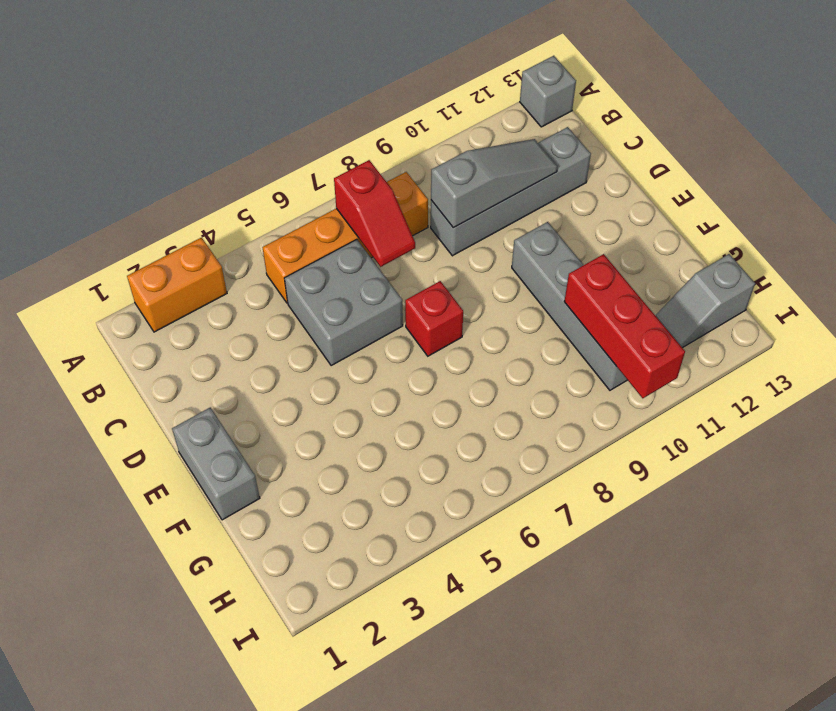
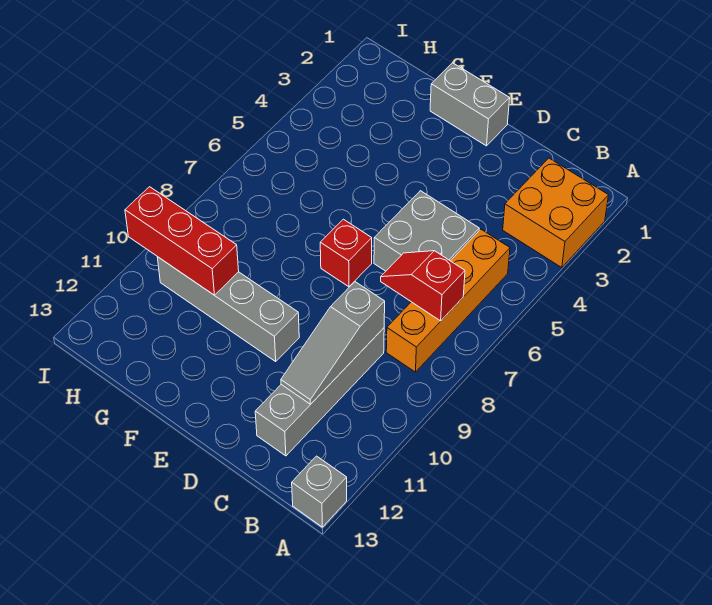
orange 1x2 brick [127,238,227,332] -> orange 2x2 brick [503,158,608,268]
grey 1x2 slope [656,254,755,348] -> none

